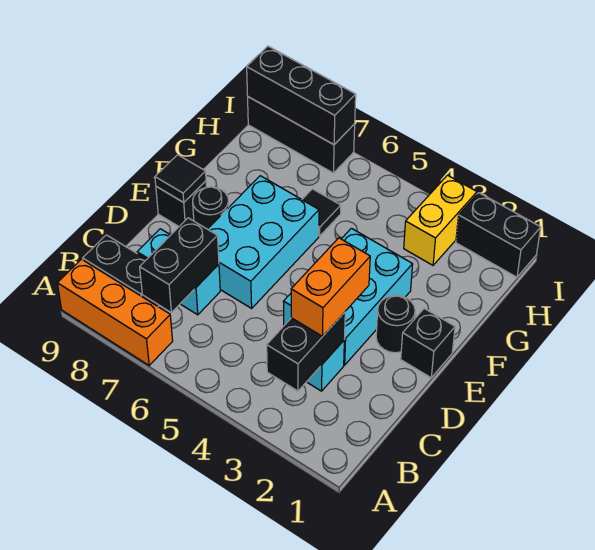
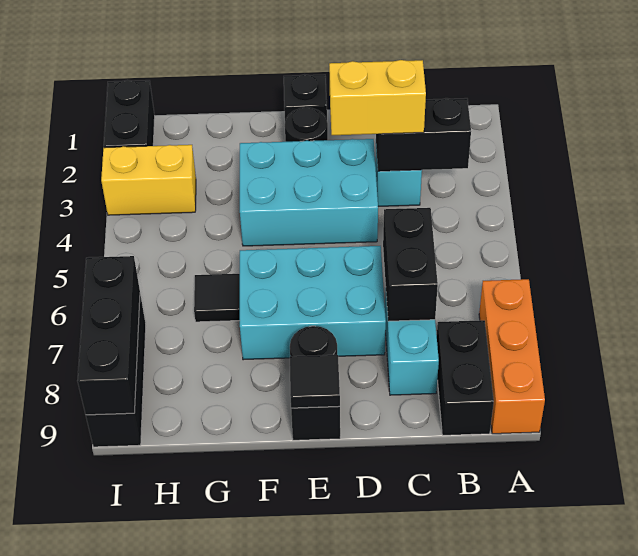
black 1x2 brick [140,218,219,312] -> black 1x2 brick turned to [383,208,438,321]
orange 1x2 brick [291,238,370,336] -> yellow 1x2 brick [329,60,426,135]

